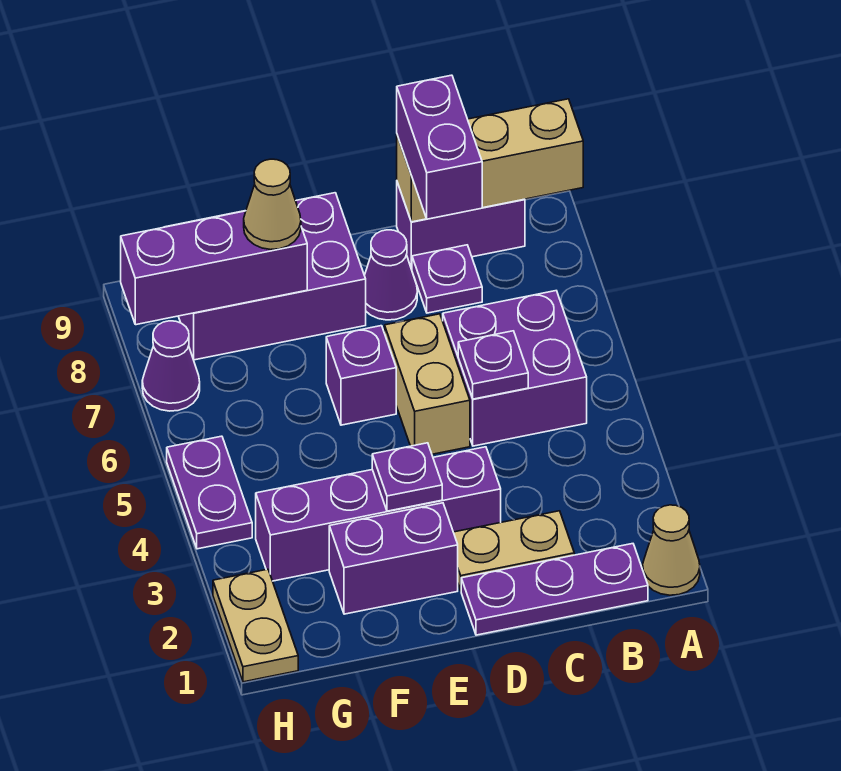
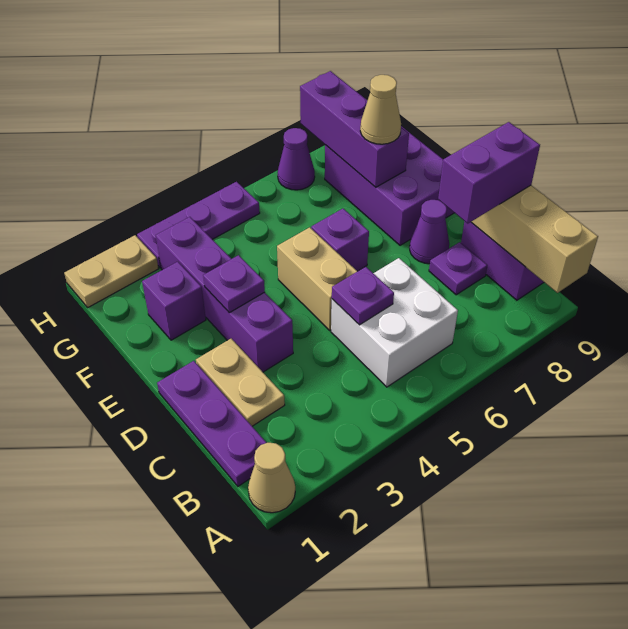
purple 2x2 brick [443,291,587,446] -> white 2x2 brick [331,258,458,387]
tan 1x2 brick [385,314,470,454] -> tan 1x2 brick turned to [277,227,357,330]
purple 1x2 brick [329,503,458,614] -> purple 1x1 brick [142,262,206,340]
purple 1x2 plate [167,436,252,549] -> purple 1x3 plate [137,182,260,268]

